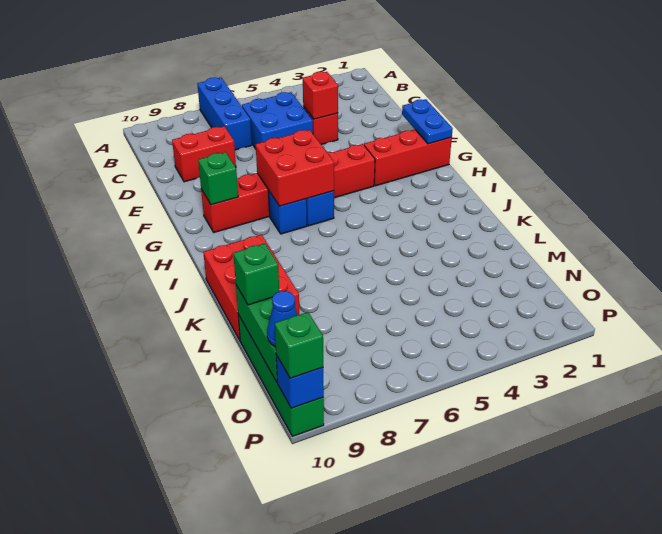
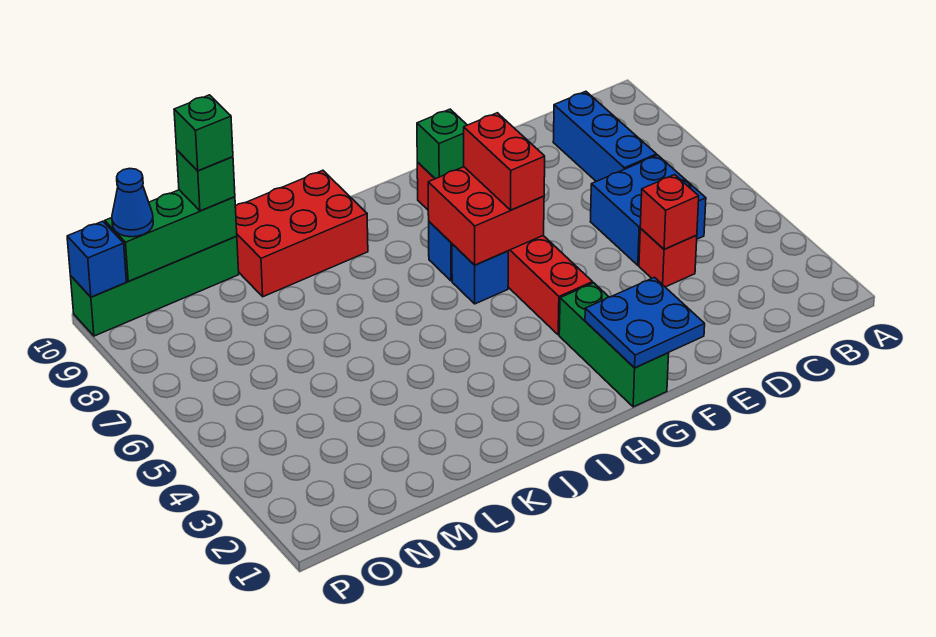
blue 1x3 brick [197,77,252,150] -> blue 1x3 brick turned to [553,91,657,181]
red 1x2 brick [172,126,236,182] -> red 1x2 brick moved to [464,113,545,210]
blue 1x2 plate [402,99,453,144] -> blue 2x2 plate [585,277,705,368]
red 1x3 brick [364,130,452,186] -> green 1x3 brick [559,283,669,407]
green 1x1 brick [275,312,323,378] -> green 1x1 brick moved to [174,95,233,171]

